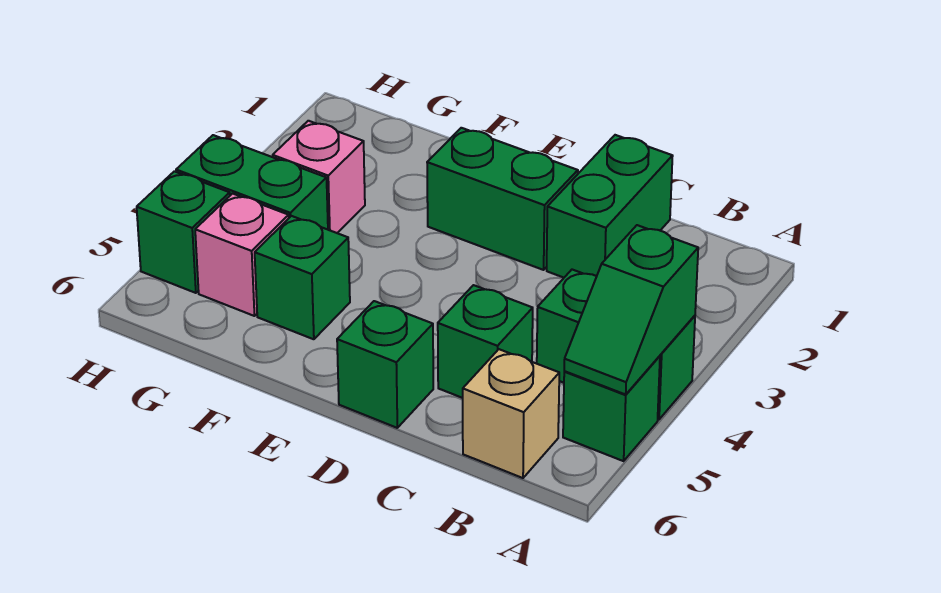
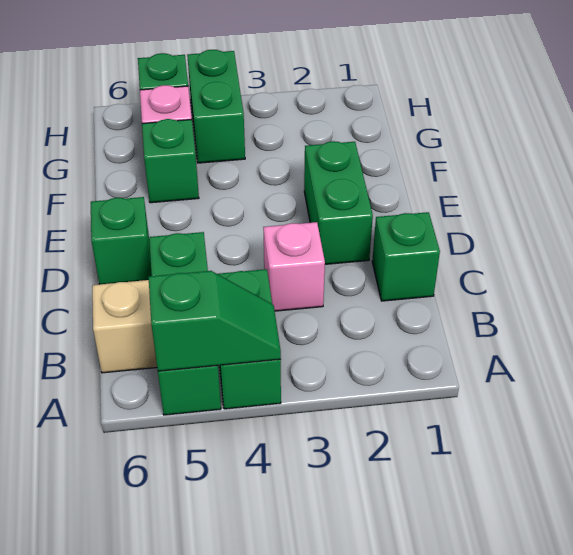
green 1x2 slope [564,225,698,394] -> green 1x2 slope turned to [148,271,281,371]
green 1x2 brick [547,135,673,278] -> green 1x1 brick [372,212,440,301]
pink 1x1 brick [273,121,365,233] -> pink 1x1 brick moved to [263,222,325,311]

